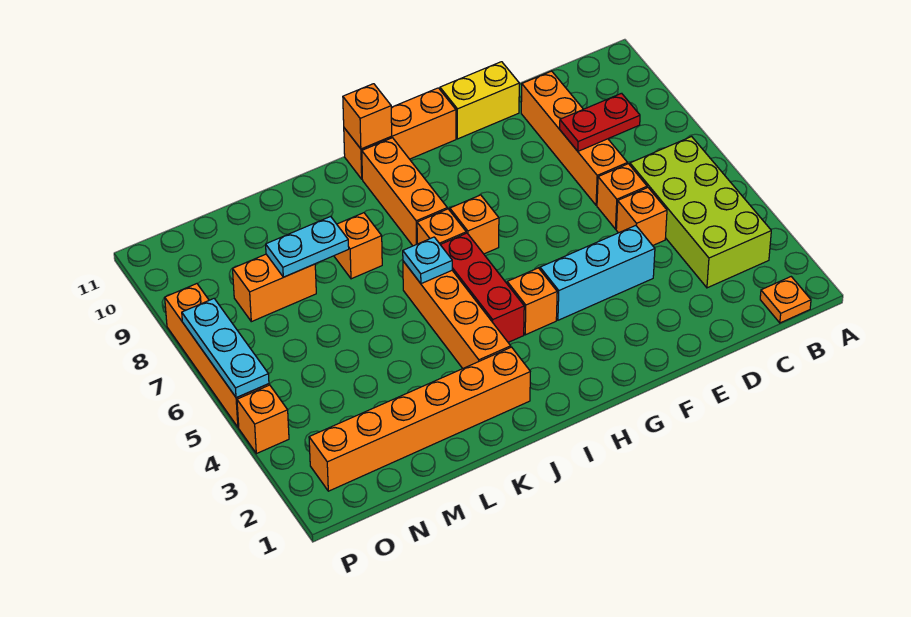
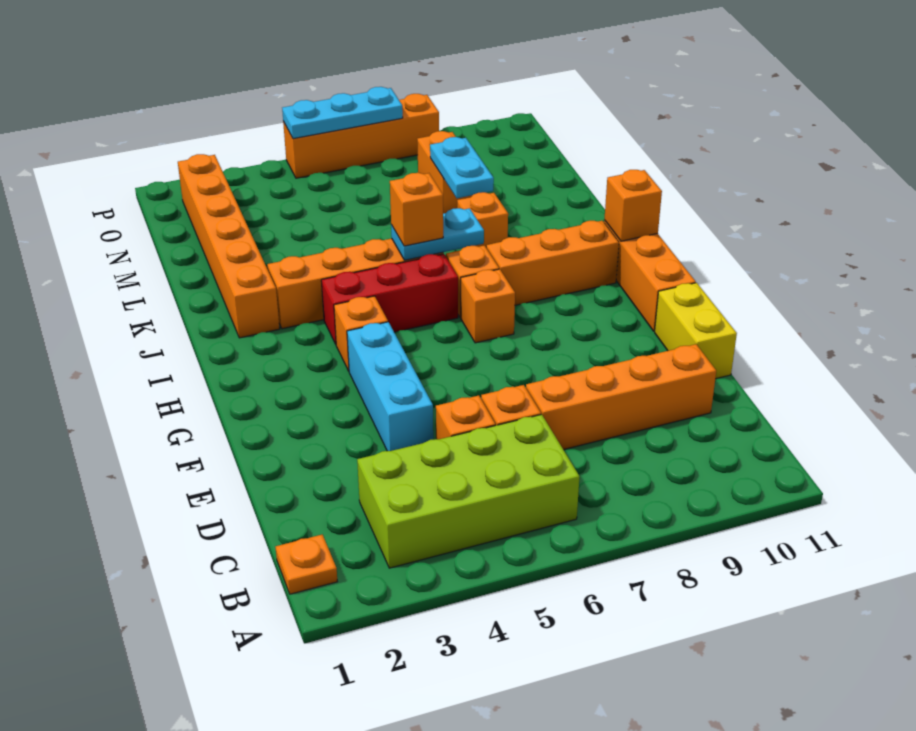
red 1x2 plate [560,93,640,151] -> none
cyan 1x1 plate [403,237,452,284] -> cyan 1x2 plate [391,208,484,260]
orange 1x1 brick [237,385,289,454] -> orange 1x1 brick moved to [390,173,443,246]

